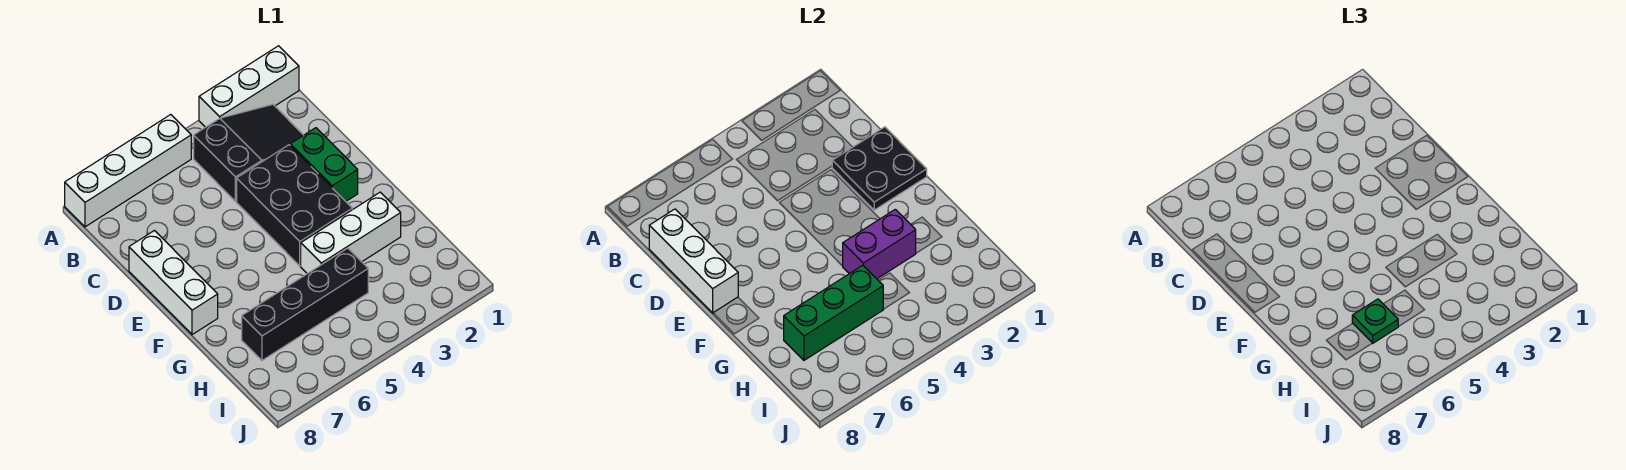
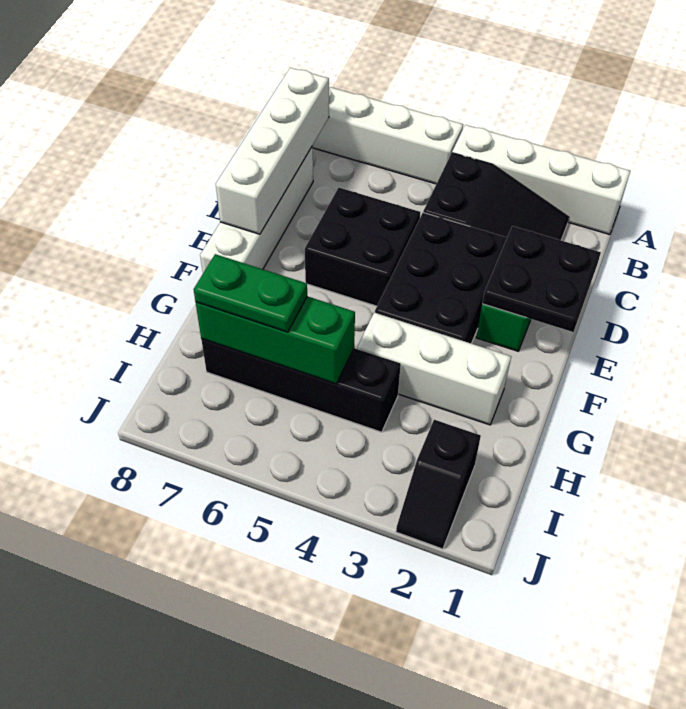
white 1x3 brick [199,46,299,127] -> white 1x4 brick [452,125,630,234]
white 1x3 brick [649,209,738,313] -> white 1x4 brick [216,68,329,234]
none -> black 2x2 brick [305,188,420,306]
white 1x3 brick [129,231,218,335] -> white 1x4 brick [200,146,313,273]
purple 1x2 brick [843,209,916,279] -> none
green 1x1 plate [1352,299,1398,343] -> green 1x2 plate [194,254,307,332]
none -> black 1x2 slope [396,420,481,549]

